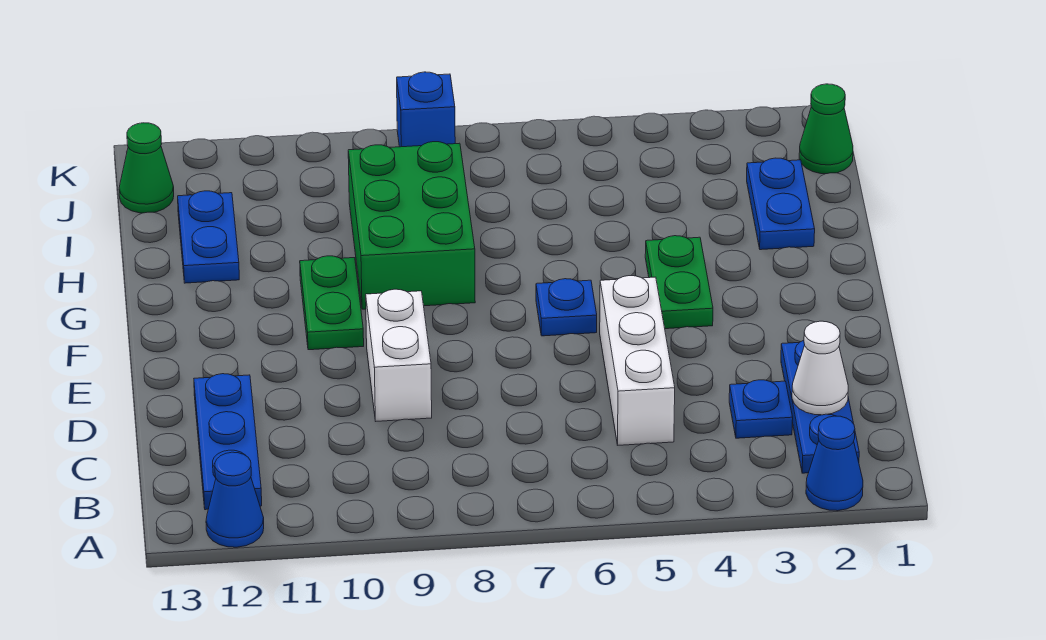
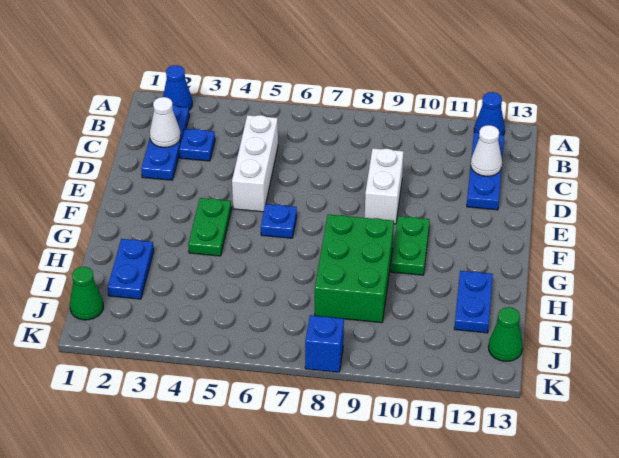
none -> white 1x1 cone [471,125,502,176]

